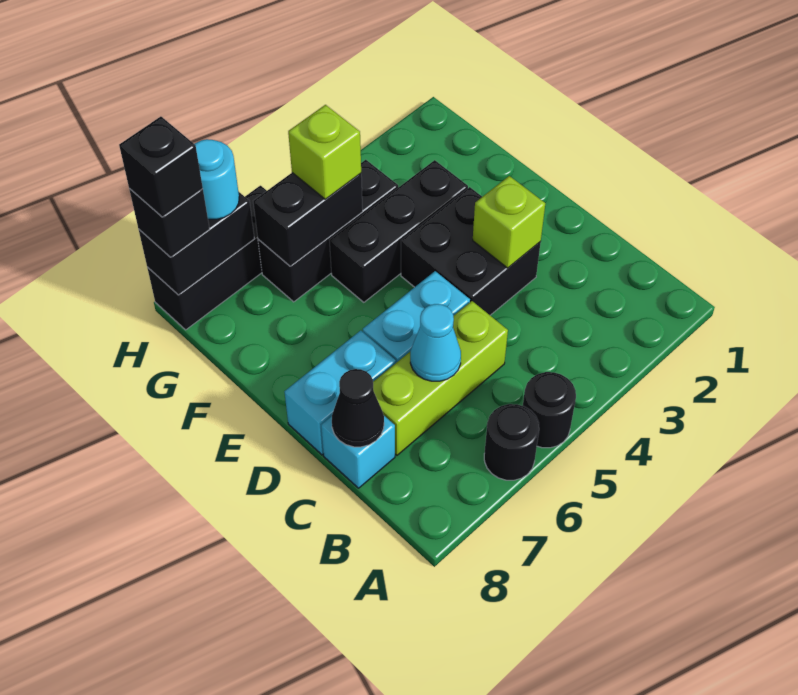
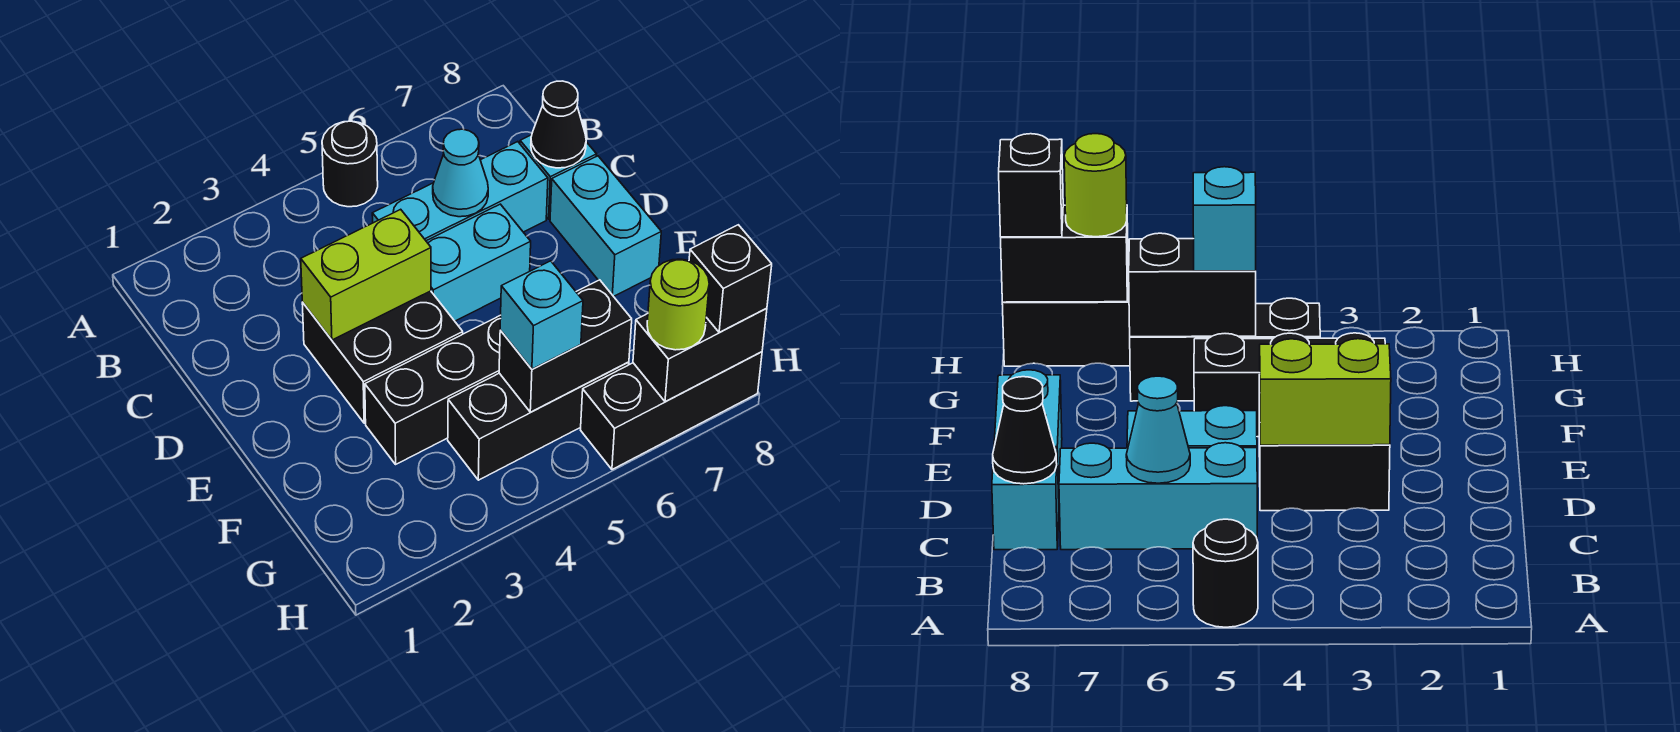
black 1x1 round brick [484,404,539,480] -> none
lime 1x3 brick [373,301,508,455] -> cyan 1x3 brick [372,142,548,241]
lime 1x1 brick [473,176,545,268] -> lime 1x2 brick [301,209,431,340]
cyan 1x2 brick [284,330,396,455] -> cyan 1x2 brick turned to [550,156,661,296]
lime 1x1 brick [288,105,361,199] -> cyan 1x1 brick [500,261,583,369]
cyan 1x1 round brick [195,139,239,219] -> lime 1x1 round brick [647,259,709,350]
black 1x1 brick [119,117,203,217] -> none

